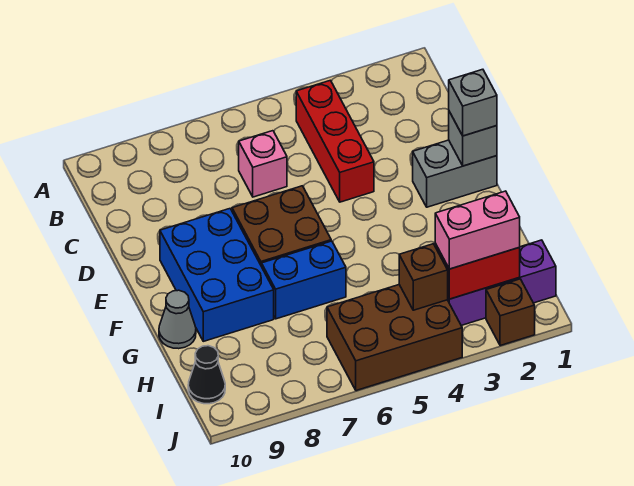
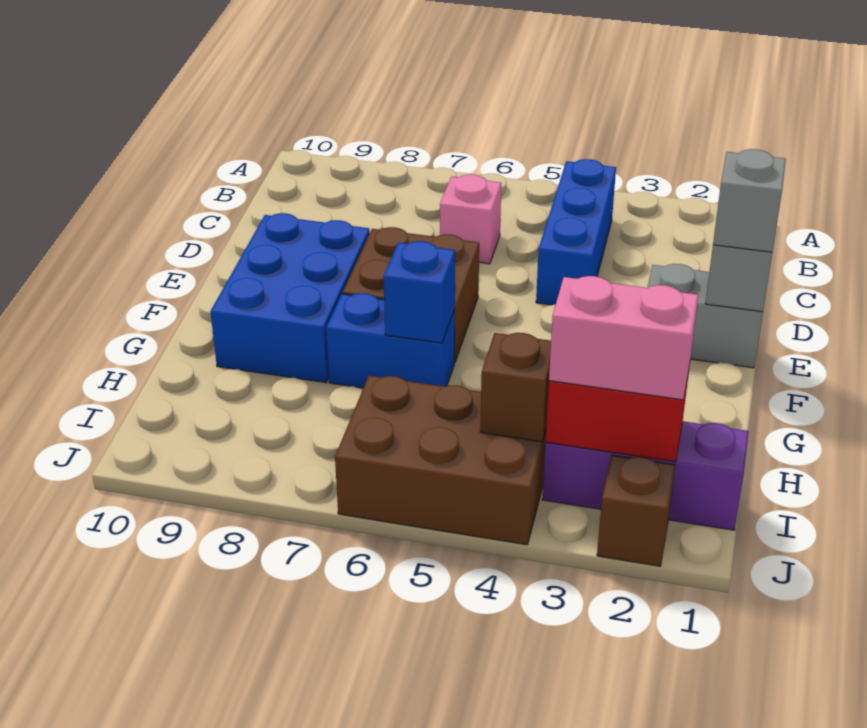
red 1x3 brick [296,80,374,202] -> blue 1x3 brick [536,159,616,305]
none -> blue 1x1 brick [383,241,455,343]
grey 1x1 cone [159,290,196,349] -> none
black 1x1 cone [188,346,225,404] -> none

